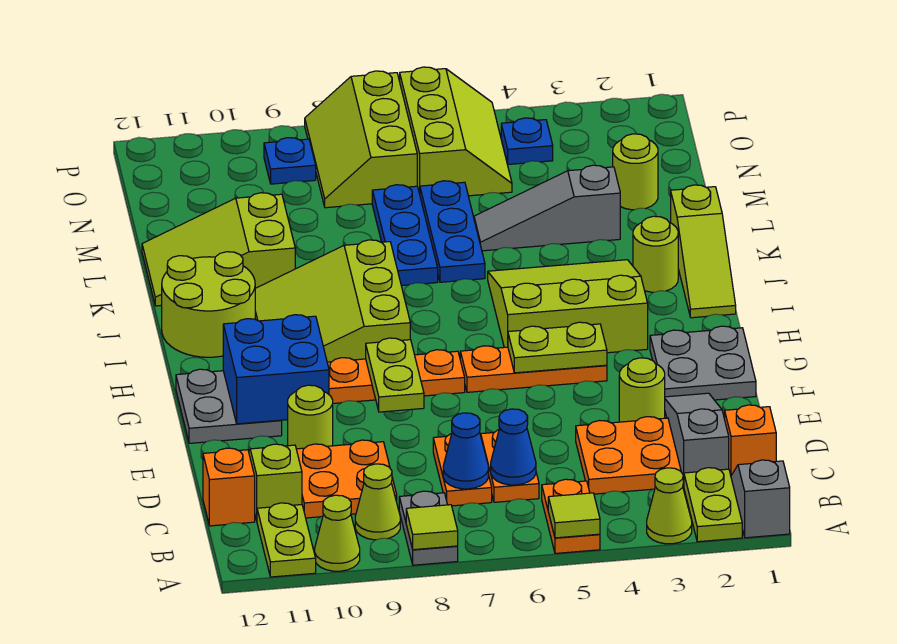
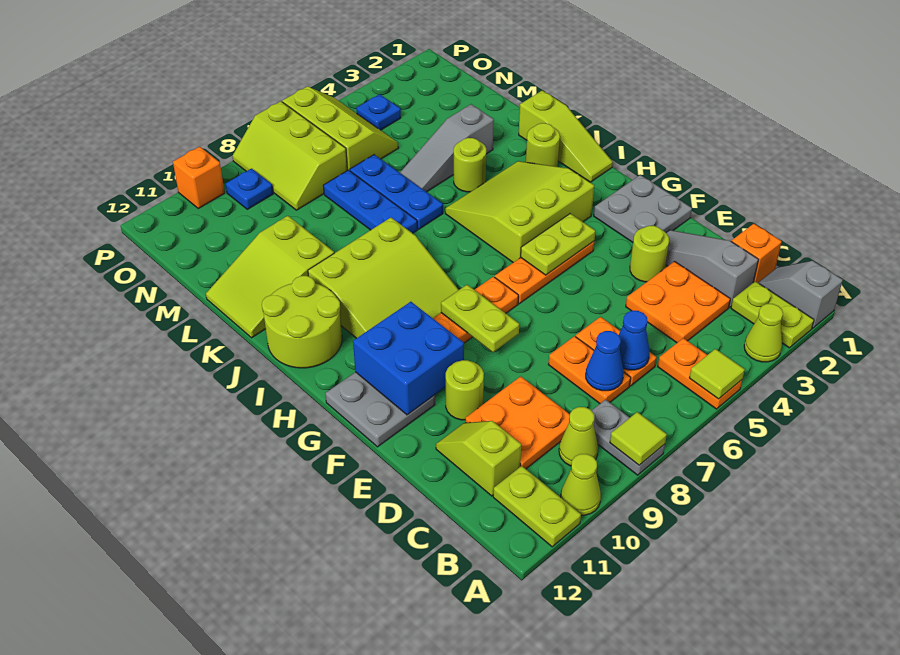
orange 1x1 brick [203,448,255,526] -> orange 1x1 brick moved to [173,147,225,209]
lime 3x3 slope [255,240,410,362] -> lime 3x3 slope turned to [308,218,459,338]
lime 1x1 round brick [613,134,658,210] -> lime 1x1 round brick moved to [454,138,486,192]

